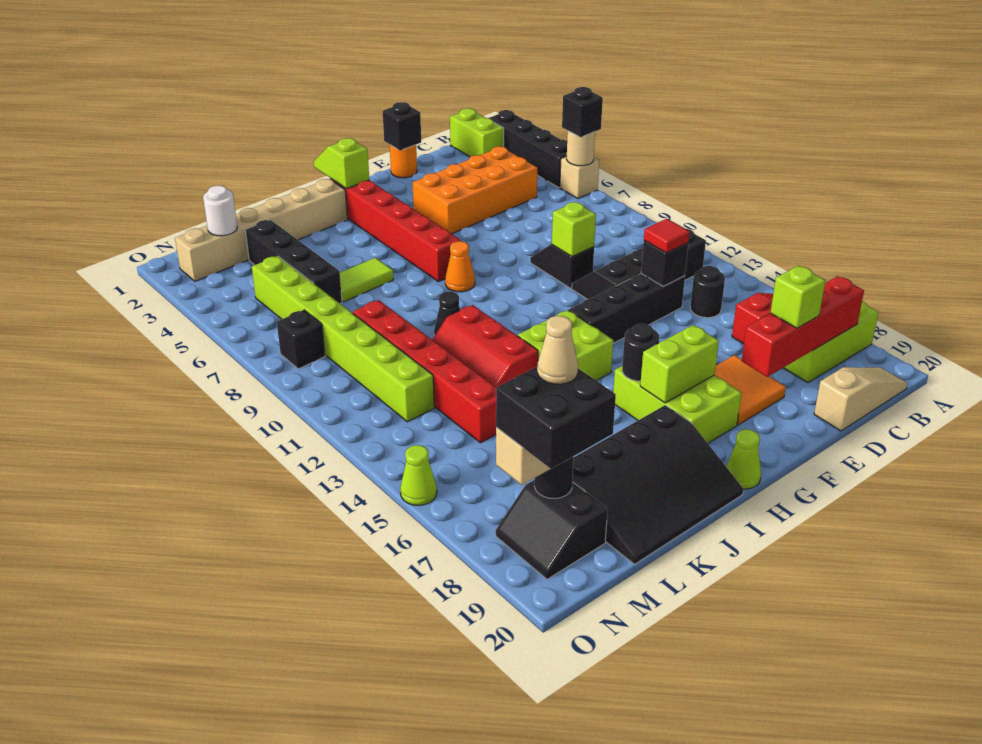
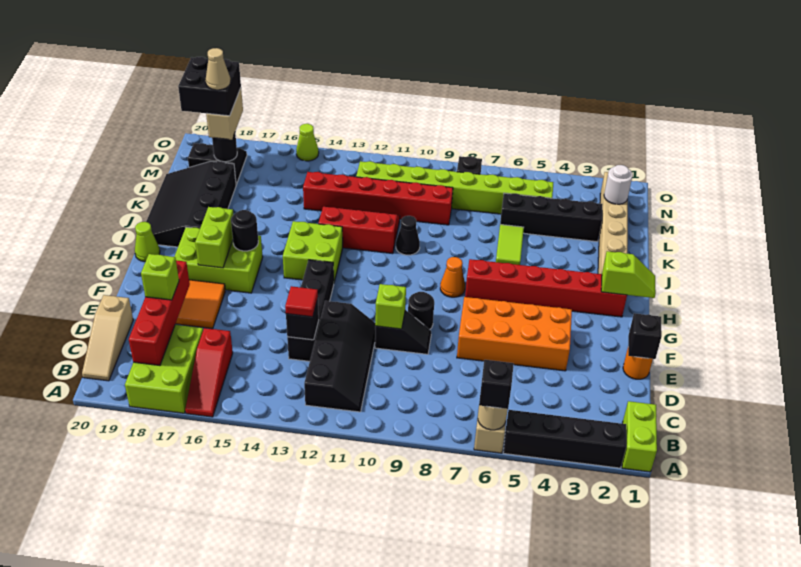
lime 1x2 brick [450,108,504,157] -> lime 1x2 brick turned to [622,401,657,472]
orange 2x4 brick [412,146,537,234] -> orange 2x4 brick turned to [457,297,572,371]
black 1x1 round brick [690,266,725,318] -> black 1x1 round brick moved to [408,292,434,330]

